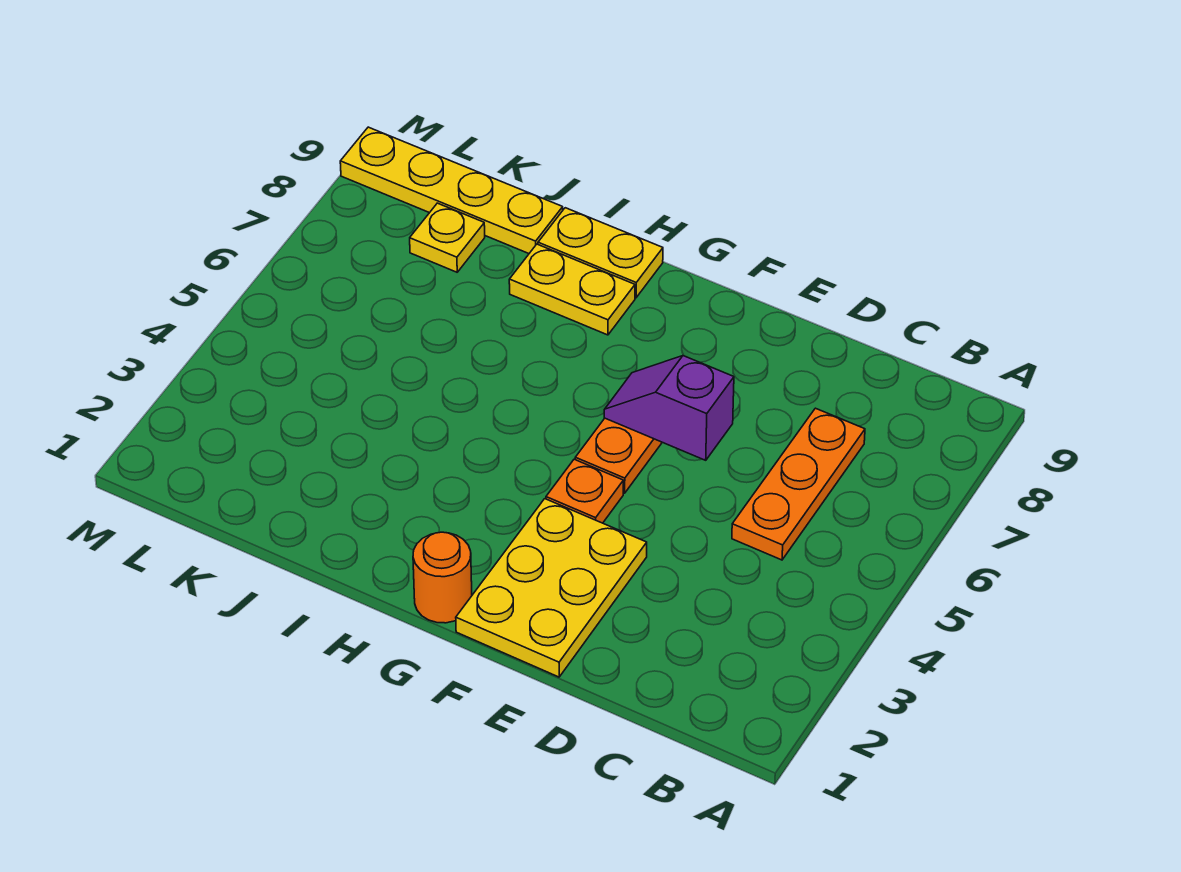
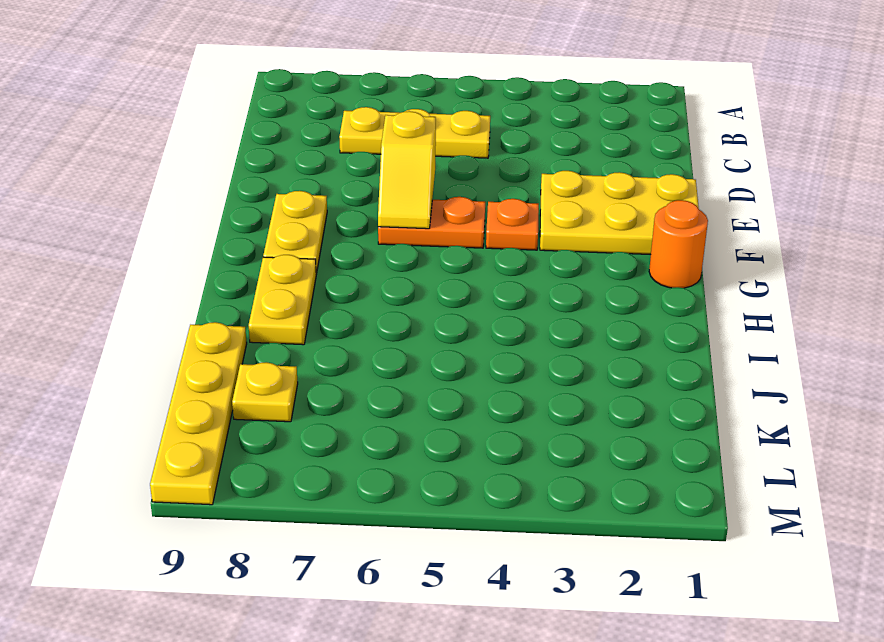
orange 1x3 plate [732,408,865,560] -> yellow 1x3 plate [339,107,490,158]
purple 1x2 slope [604,356,734,460] -> yellow 1x2 slope [378,111,436,229]
yellow 1x2 plate [538,208,663,298] -> yellow 1x2 plate moved to [263,191,327,274]

